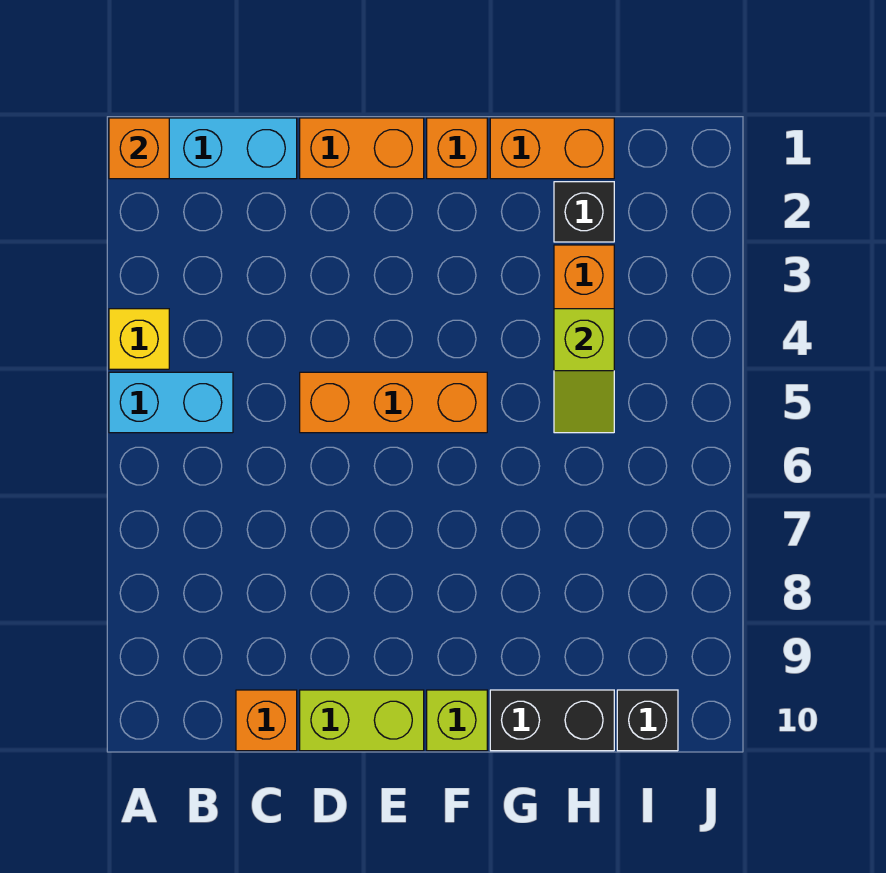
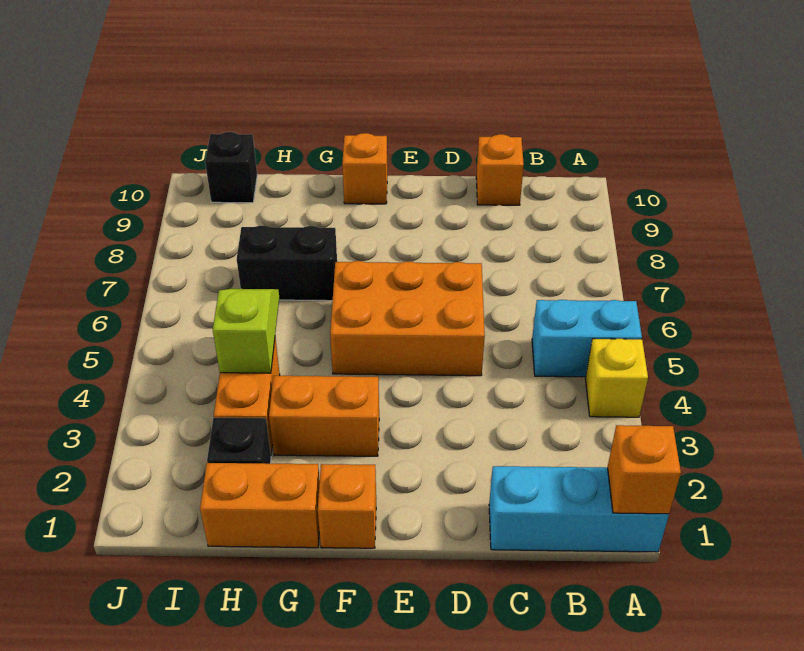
orange 1x2 brick [300,118,424,179] -> orange 1x2 brick moved to [269,376,379,456]
orange 1x3 brick [300,372,487,433] -> orange 2x3 brick [330,261,485,376]
lime 1x2 brick [300,690,424,751] -> none
lime 1x1 brick [427,690,487,751] -> orange 1x1 brick [342,133,387,204]
black 1x2 brick [490,690,614,751] -> black 1x2 brick moved to [237,226,337,301]

